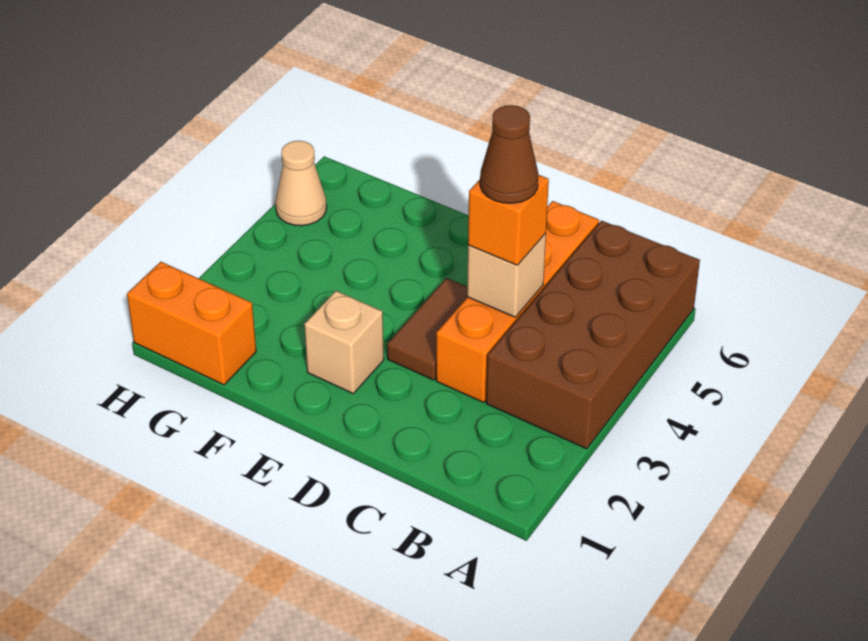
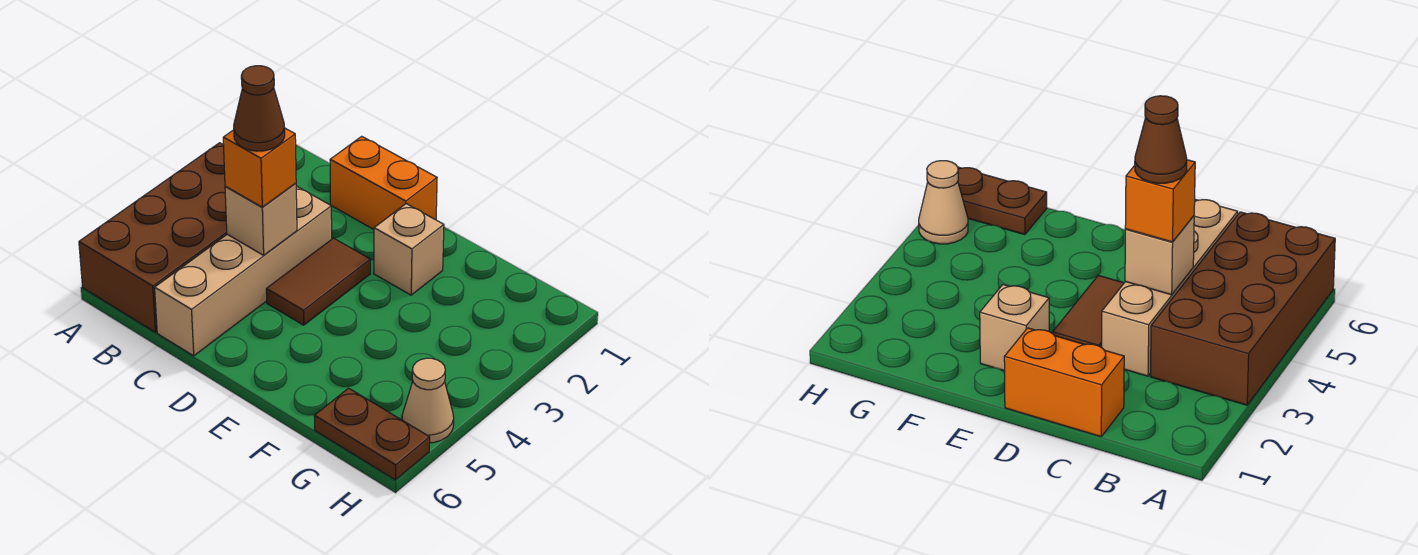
orange 1x4 brick [436,201,599,403] -> tan 1x4 brick [155,186,332,356]
orange 1x2 brick [127,262,256,385] -> orange 1x2 brick moved to [330,136,437,230]
none -> brown 1x2 plate [314,388,430,480]

